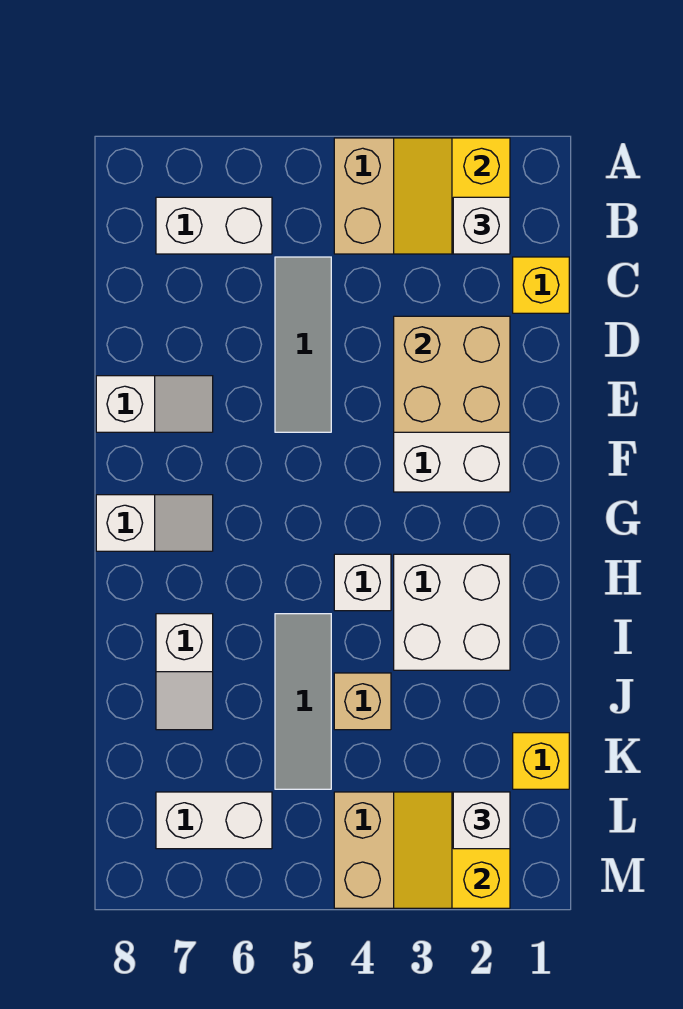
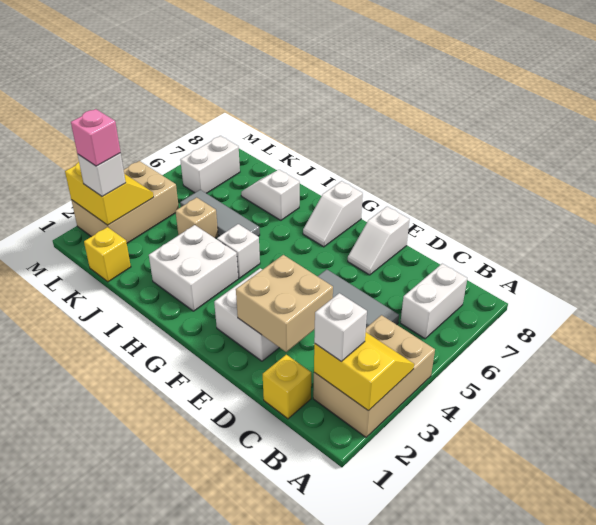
none -> pink 1x1 brick [71,109,121,166]

